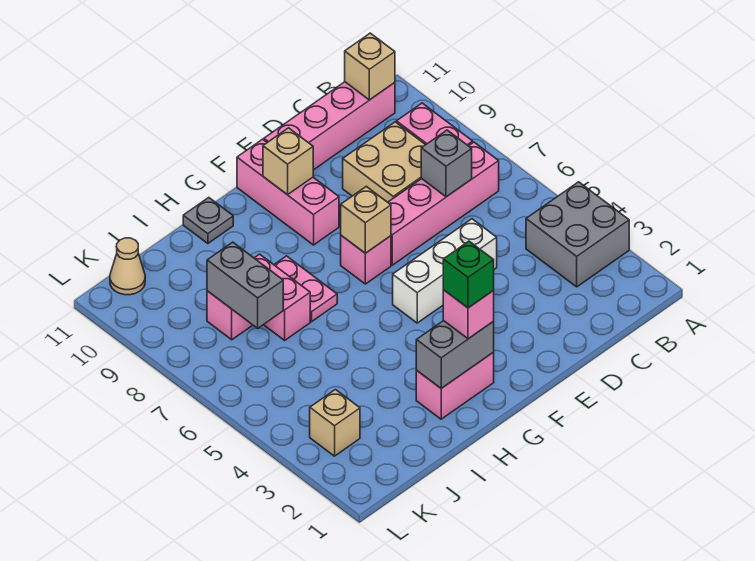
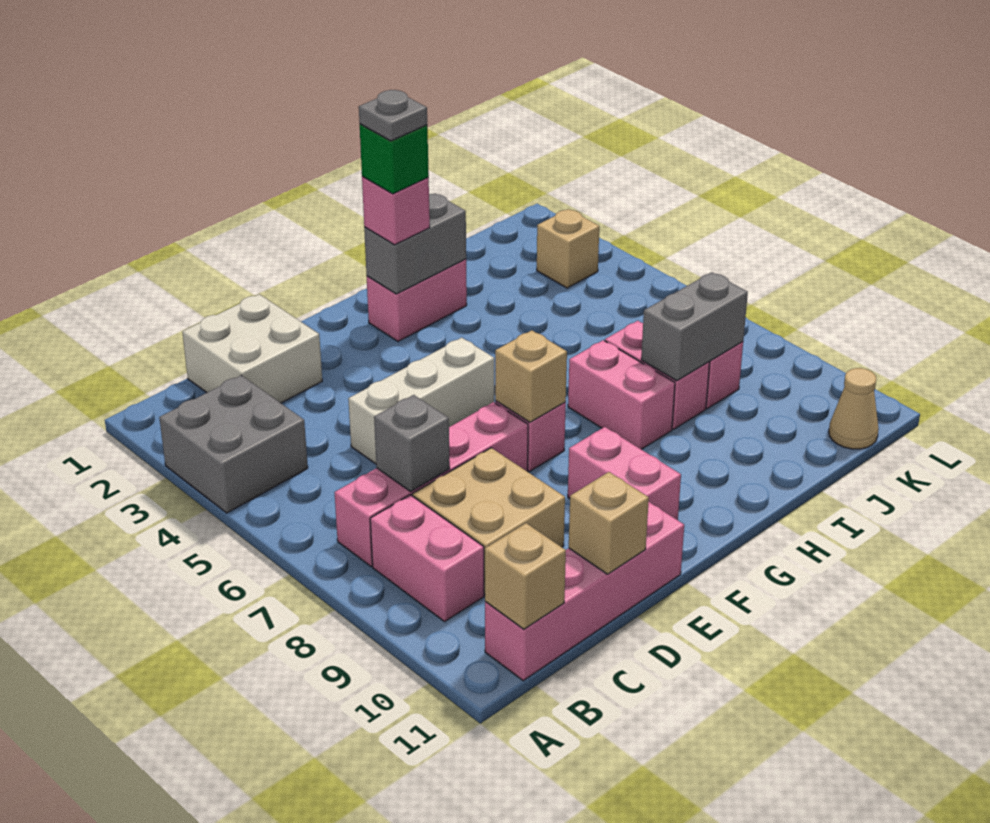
none -> white 2x2 brick [182,294,322,403]
pink 1x3 brick [237,139,339,245] -> pink 1x2 brick [568,427,681,520]
tan 1x1 brick [263,128,313,195] -> tan 1x1 brick moved to [569,472,649,574]
pink 1x2 plate [274,256,337,322] -> pink 1x2 brick [568,340,675,449]
grey 1x1 plate [183,198,233,244] -> grey 1x1 plate moved to [359,90,427,141]
grey 1x2 brick [207,242,283,328] -> grey 1x2 brick turned to [641,272,748,381]

